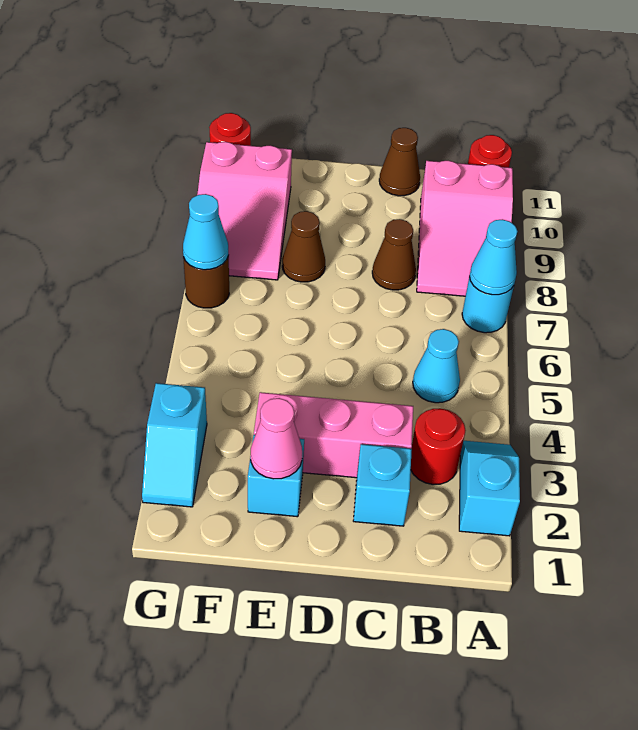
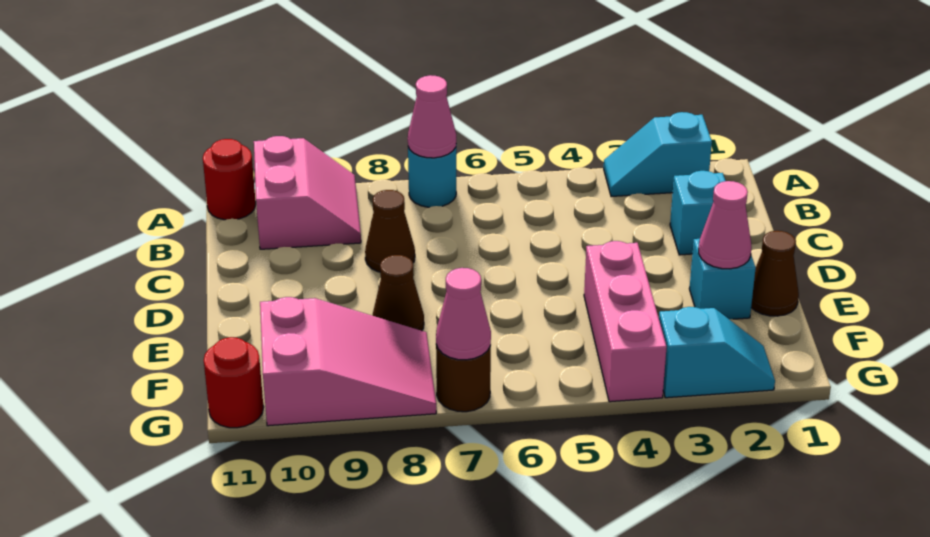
cyan 1x1 cone [470,219,517,295] -> pink 1x1 cone [408,75,456,158]
pink 2x3 slope [417,161,513,296] -> pink 2x2 slope [254,136,361,249]
red 1x1 round brick [411,408,466,485] -> none
cyan 1x1 cone [413,329,460,403] -> none
pink 1x3 brick [254,392,413,478] -> pink 1x3 brick moved to [584,241,667,402]
brown 1x1 cone [379,128,420,196] -> brown 1x1 cone moved to [751,231,799,316]
cyan 1x1 cone [183,194,228,270] -> pink 1x1 cone [436,268,491,360]

